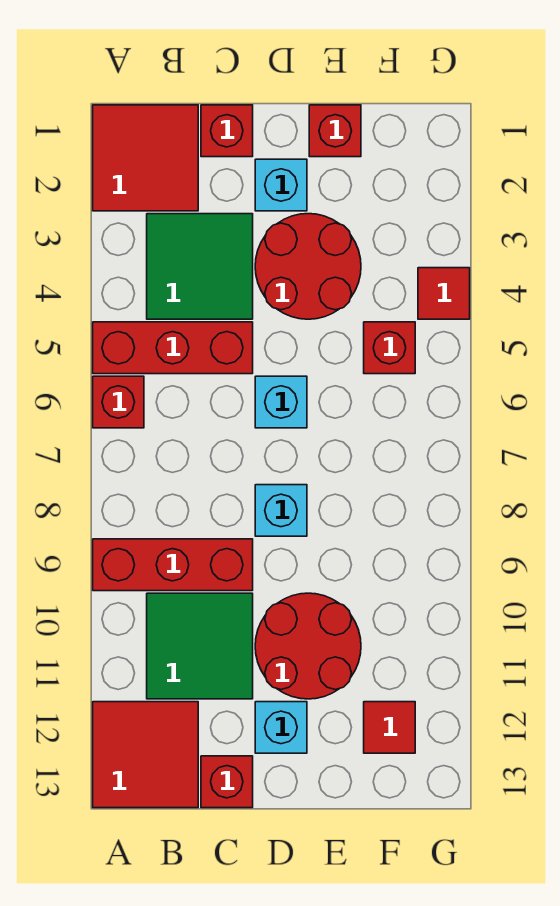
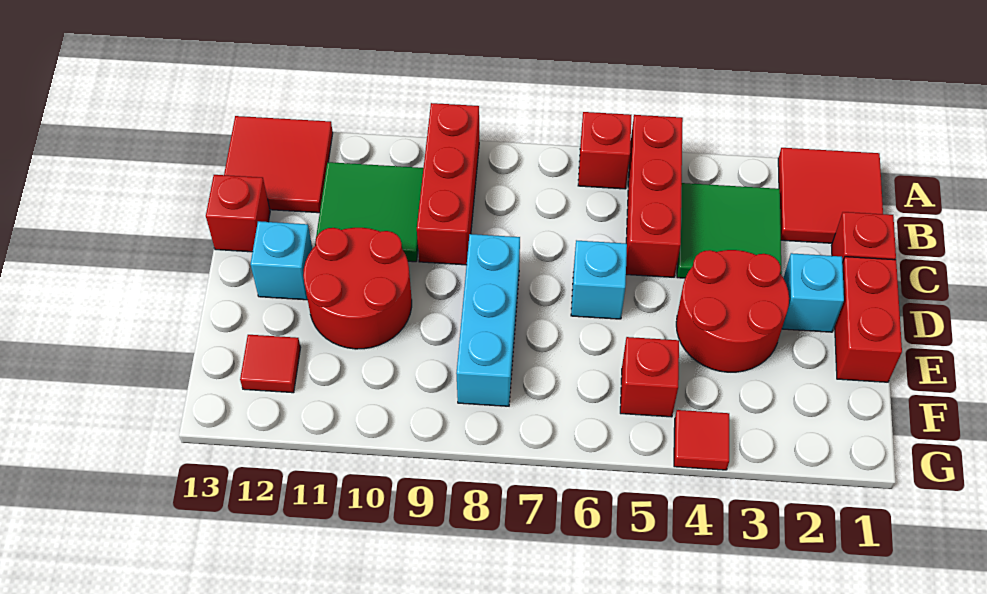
cyan 1x1 brick [255,485,307,536] -> cyan 1x3 brick [456,234,520,406]
red 1x1 brick [309,105,361,157] -> red 1x2 brick [835,257,902,382]

